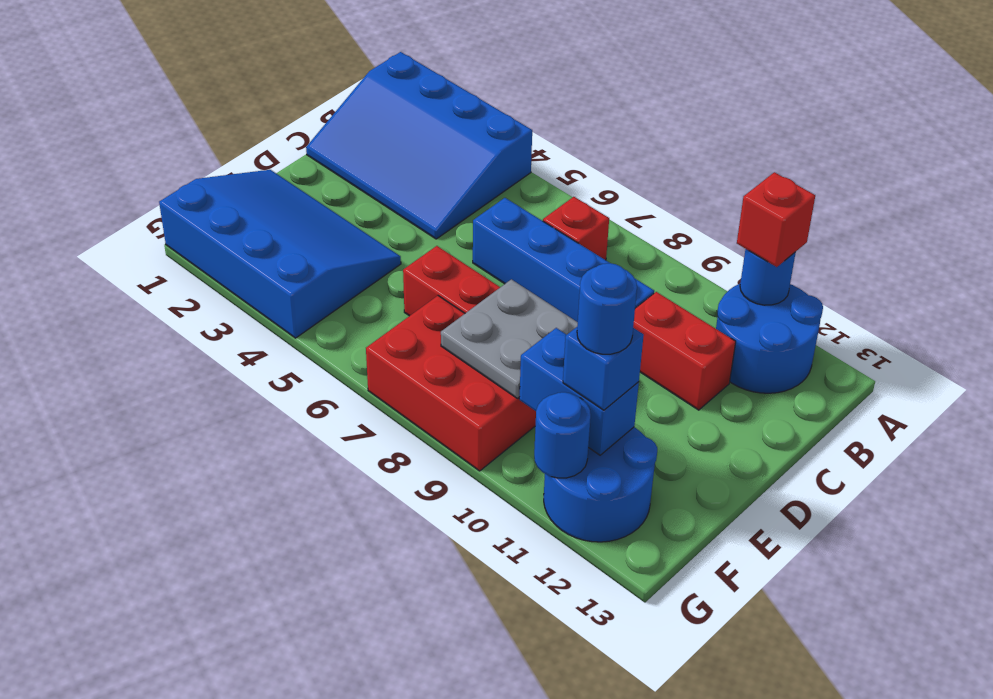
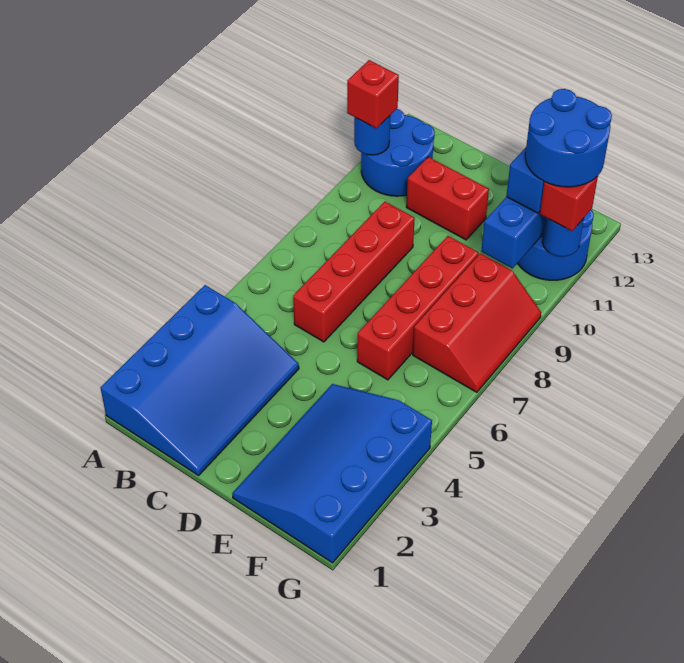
red 1x1 brick [543,197,609,260] -> red 1x1 brick moved to [540,176,598,231]
blue 1x4 brick [473,198,654,322] -> red 1x4 brick [293,202,415,342]
red 1x2 brick [633,292,736,410] -> red 1x2 brick turned to [406,157,489,240]
grey 2x2 plate [441,279,578,398] -> none
red 2x3 brick [366,296,536,471] -> red 2x3 slope [413,253,541,392]
blue 1x1 round brick [577,263,637,354] -> blue 2x2 round brick [525,89,612,187]

